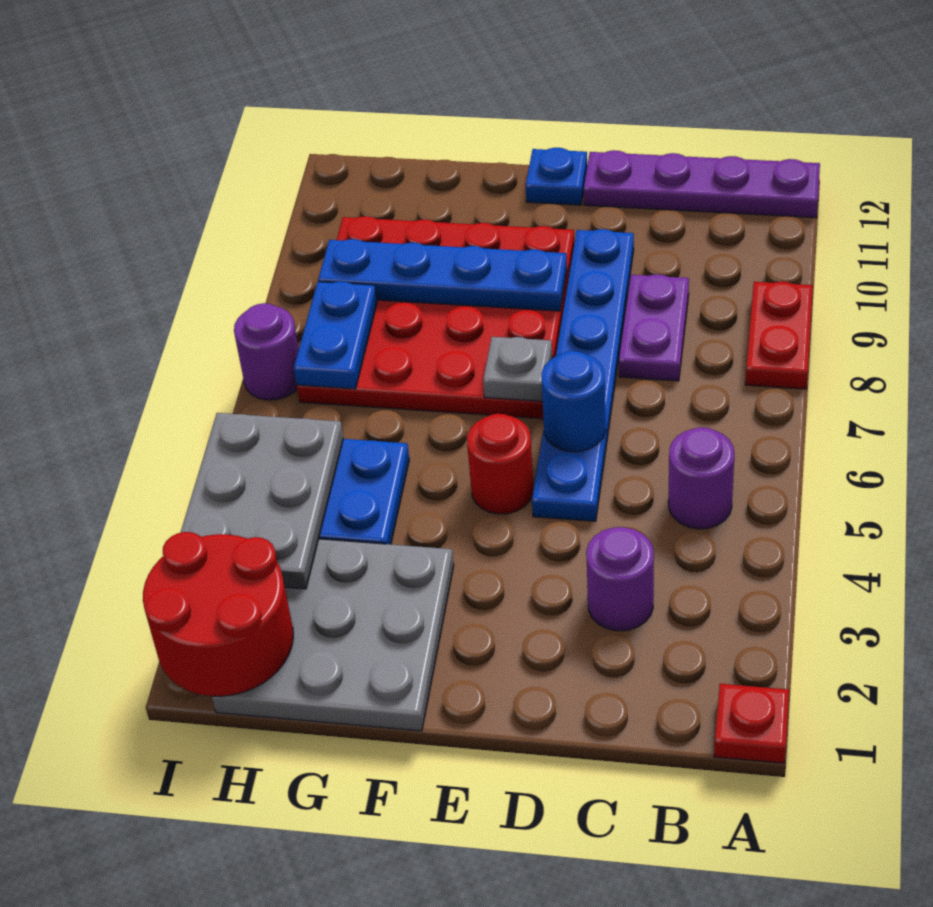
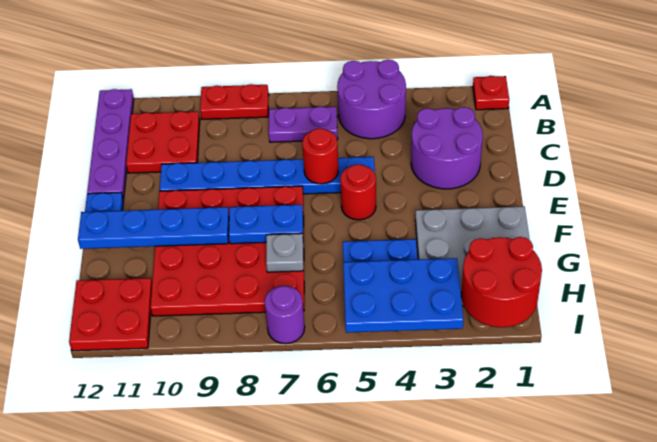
purple 1x1 round brick [668,427,735,529] -> purple 2x2 round brick [337,60,406,139]
none -> red 2x2 plate [126,111,200,173]
purple 1x1 round brick [586,527,654,631] -> purple 2x2 round brick [411,107,483,189]
purple 1x2 plate [619,274,689,381] -> purple 1x2 plate moved to [269,107,338,142]
blue 1x1 round brick [541,351,606,452] -> red 1x1 round brick [302,128,338,184]
grey 1x1 plate [483,337,552,401] -> grey 1x1 plate moved to [266,233,303,272]
blue 1x4 plate [318,239,567,311] -> blue 1x4 plate turned to [78,207,229,249]
grey 2x3 plate [181,413,343,589] -> blue 2x3 plate [343,258,463,333]
blue 1x2 plate [294,281,377,389] -> blue 1x2 plate moved to [229,205,303,244]
none -> red 2x2 plate [69,278,152,351]

